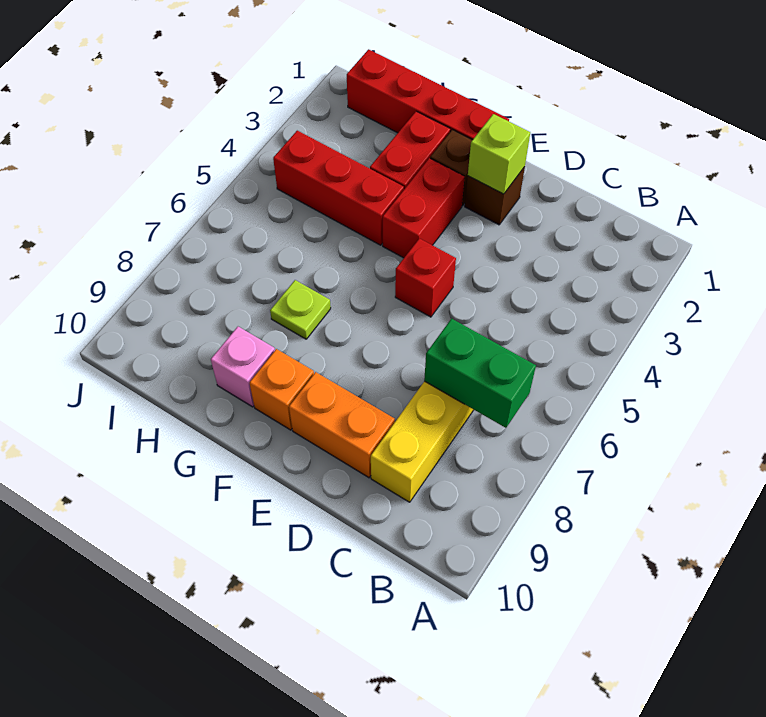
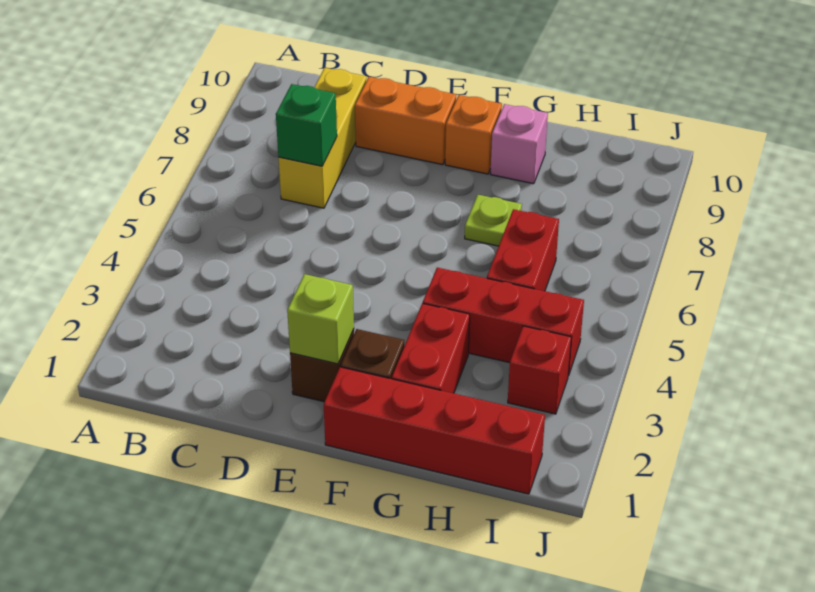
green 1x2 brick [424,319,536,428] -> green 1x1 brick [276,84,337,166]
red 1x1 brick [395,238,456,317] -> red 1x1 brick moved to [508,326,572,414]
red 1x2 brick [383,158,465,258] -> red 1x2 brick moved to [487,209,559,291]

